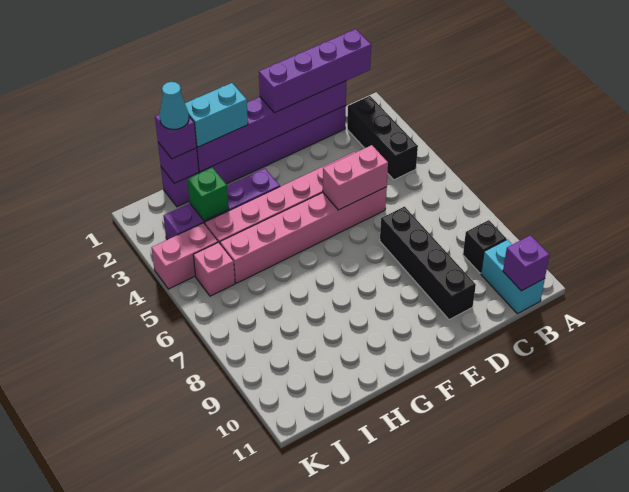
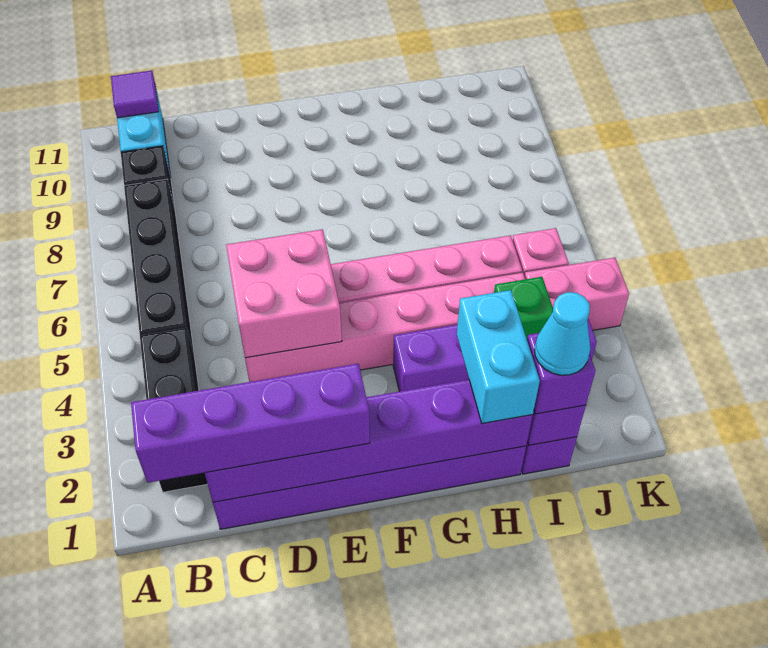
purple 1x1 brick [503,235,549,291] -> purple 1x1 tile [111,71,159,118]
pink 1x2 brick [323,145,388,210] -> pink 2x2 brick [226,229,342,358]
black 1x4 brick [380,207,476,320] -> black 1x4 brick moved to [124,179,194,353]
cyan 1x2 brick [185,83,248,147] -> cyan 1x2 brick turned to [457,290,540,423]

